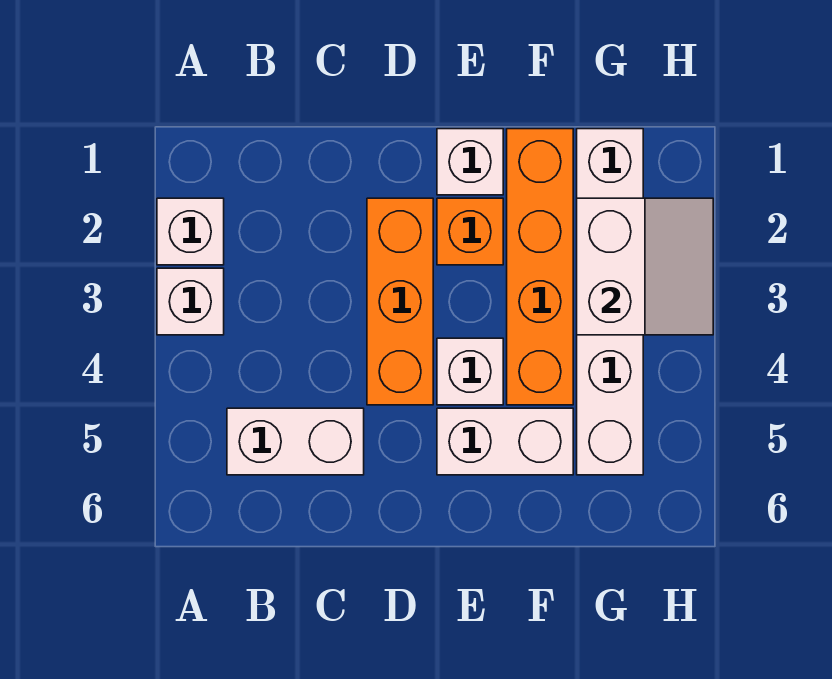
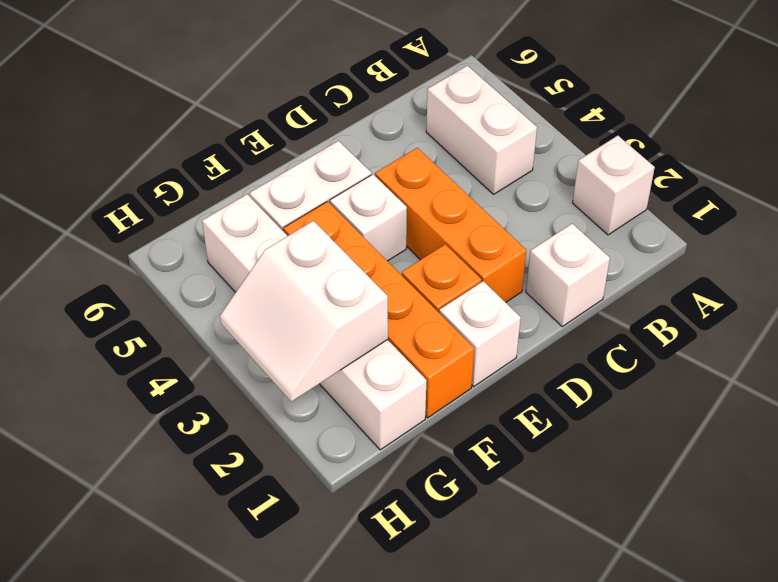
white 1x1 brick [157,268,224,335] -> white 1x1 brick moved to [526,224,610,326]
white 1x2 brick [227,408,364,475] -> white 1x2 brick turned to [426,66,537,194]

